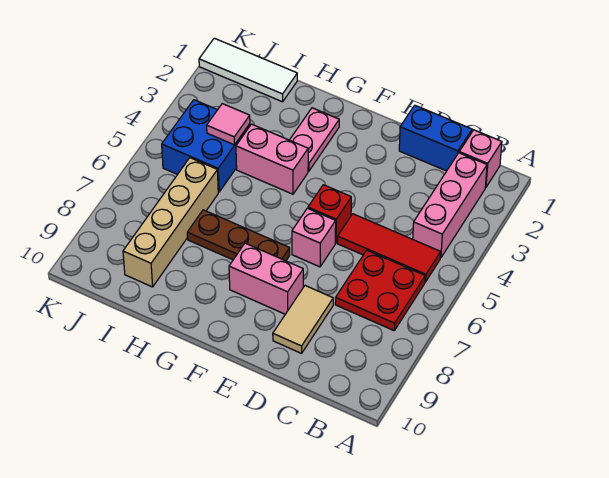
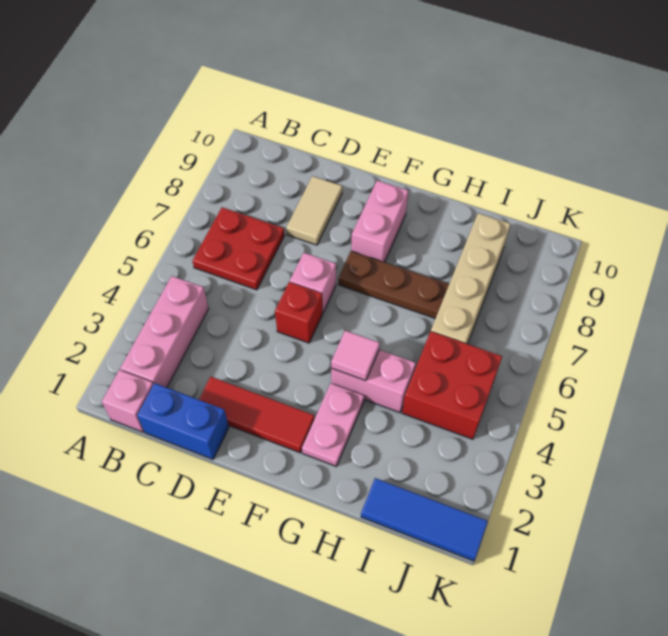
red 1x3 tile [337,214,441,282] -> red 1x3 tile moved to [199,377,315,453]
pink 1x2 brick [229,243,303,314] -> pink 1x2 brick turned to [351,180,408,262]
white 1x3 tile [199,38,297,102] -> blue 1x3 tile [361,478,488,561]
blue 2x2 brick [162,100,250,192] -> red 2x2 brick [402,332,502,439]
pink 1x1 tile [207,104,250,145] -> pink 1x1 tile moved to [331,330,380,381]

